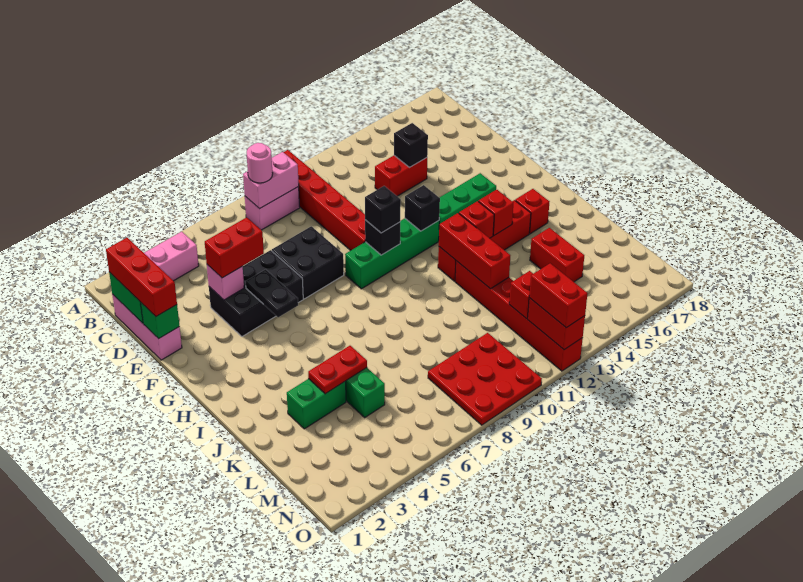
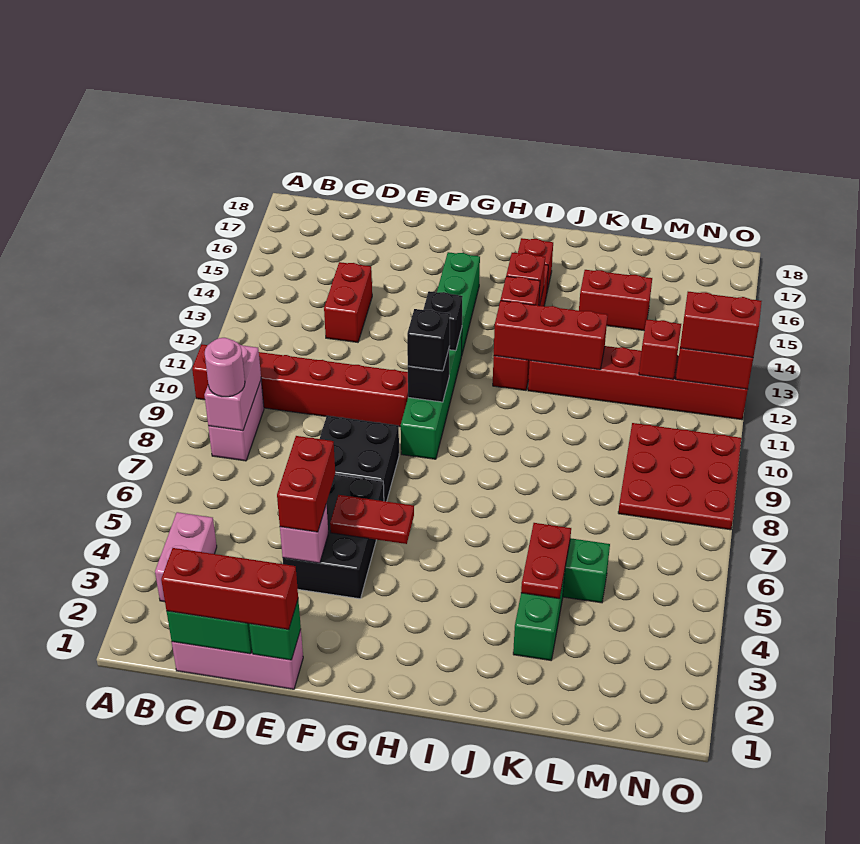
black 1x1 brick [394,123,428,168] -> none
black 1x2 plate [246,270,298,317] -> red 1x2 plate [330,495,414,544]

